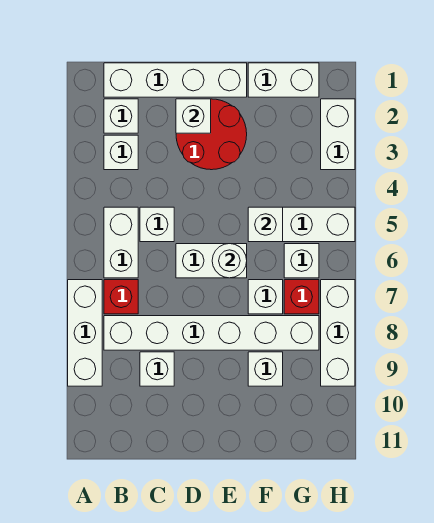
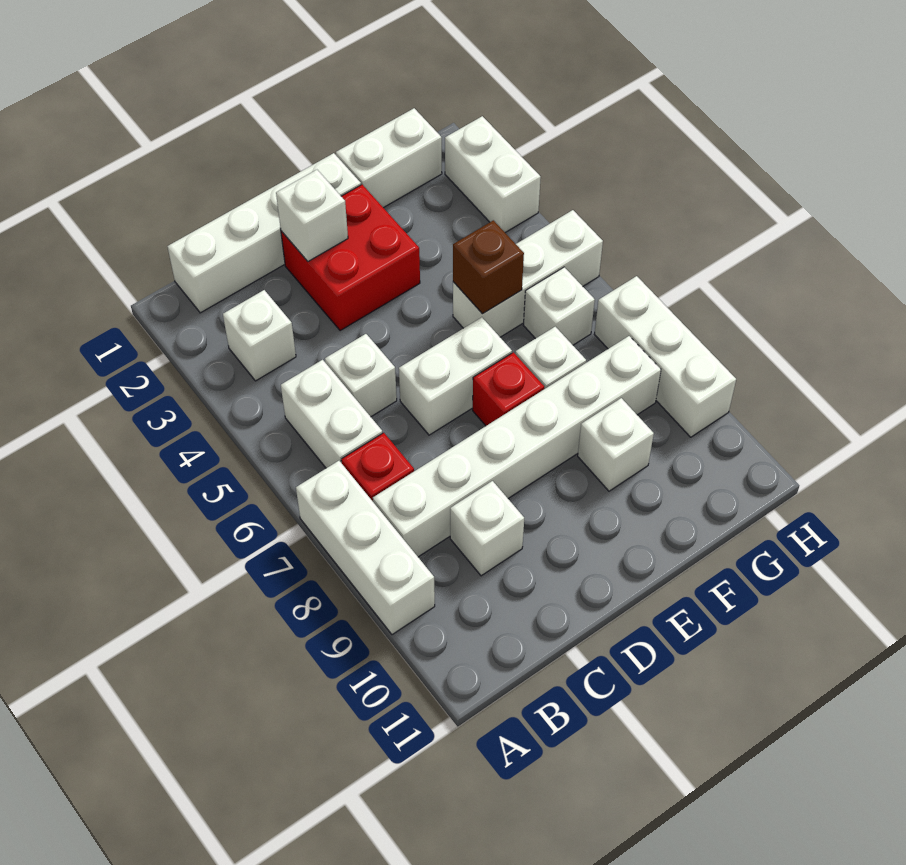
white 1x1 brick [104,99,138,133] -> none
red 2x2 round brick [176,99,247,170] -> red 2x2 brick [281,185,420,331]
white 1x1 round brick [212,244,247,278] -> none
white 1x1 brick [248,207,283,242] -> brown 1x1 brick [453,220,524,314]
red 1x1 brick [284,280,319,314] -> red 1x1 brick moved to [473,352,544,426]

